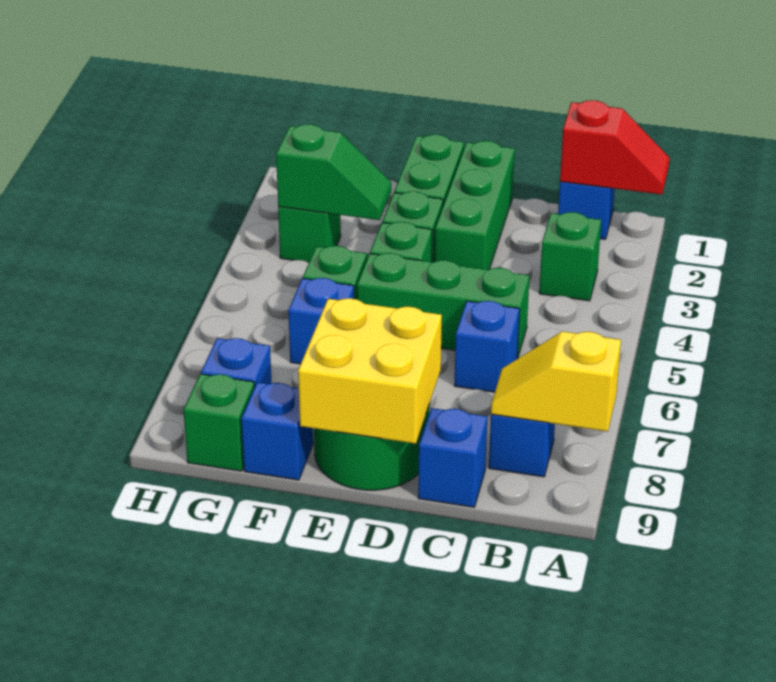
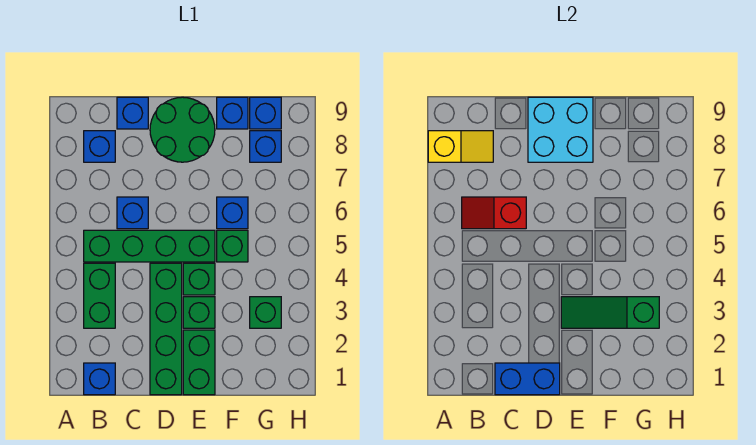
red 1x2 slope [560,100,670,195] -> red 1x2 slope moved to [462,197,526,229]
green 1x1 brick [539,212,601,301] -> green 1x2 brick [84,263,115,328]
none -> blue 1x2 brick [495,363,560,395]
green 1x3 brick [357,253,529,359] -> green 1x4 brick [84,230,215,262]
green 1x3 brick [435,141,515,270] -> green 1x4 brick [150,263,182,395]
yellow 2x2 brick [298,298,442,444] -> cyan 2x2 brick [528,97,593,162]
green 1x2 slope [276,124,391,220] -> green 1x3 slope [561,297,659,328]
green 1x1 brick [183,374,255,471] -> blue 1x1 brick [250,97,281,129]

